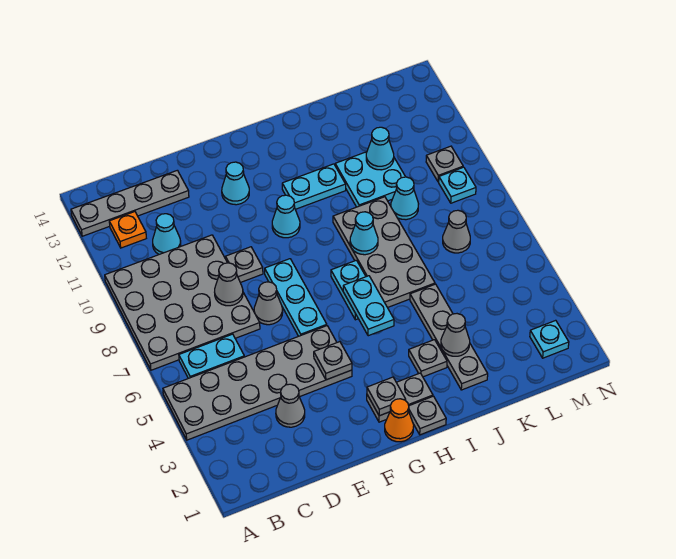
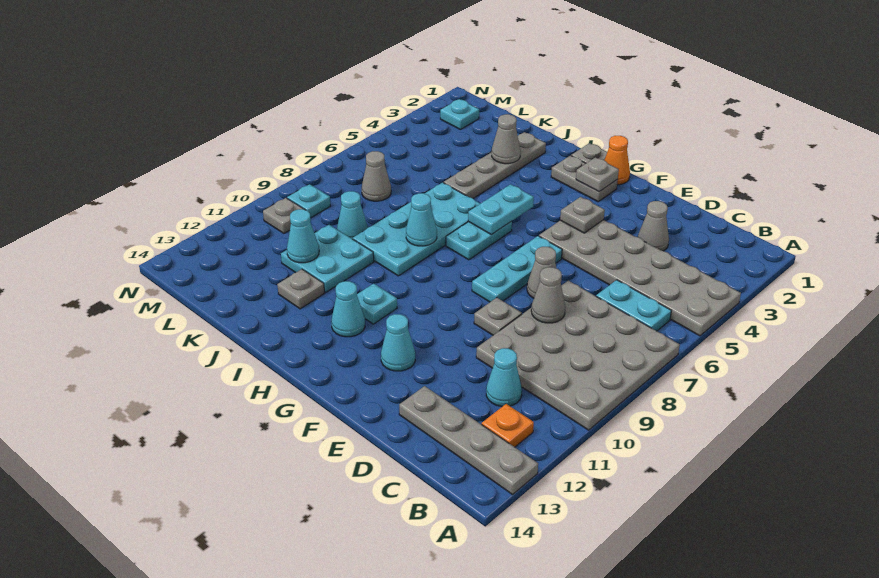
cyan 1x1 cone [272,195,300,238] -> cyan 1x1 cone moved to [331,281,365,337]
cyan 1x2 plate [282,164,346,209] -> cyan 1x1 plate [357,284,397,324]
grey 1x1 plate [409,340,447,377] -> grey 1x1 plate moved to [277,269,325,309]
grey 2x4 plate [333,197,435,308] -> cyan 2x4 plate [353,183,480,276]

